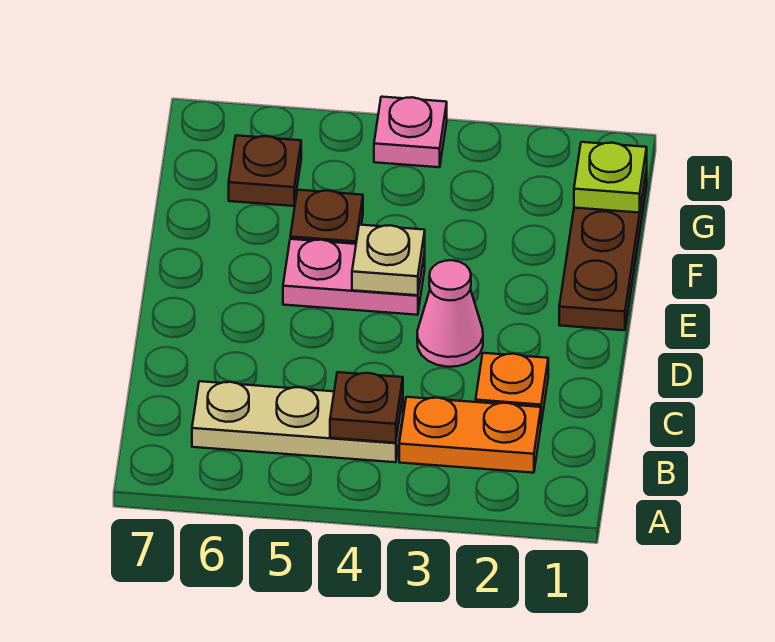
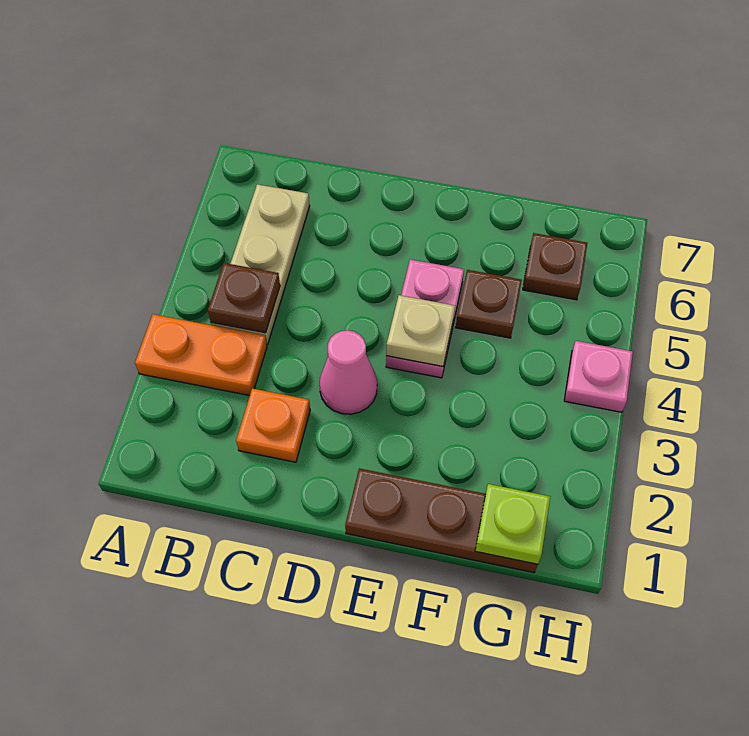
orange 1x2 plate [399,397,541,473] -> orange 1x2 plate turned to [135,314,267,396]

